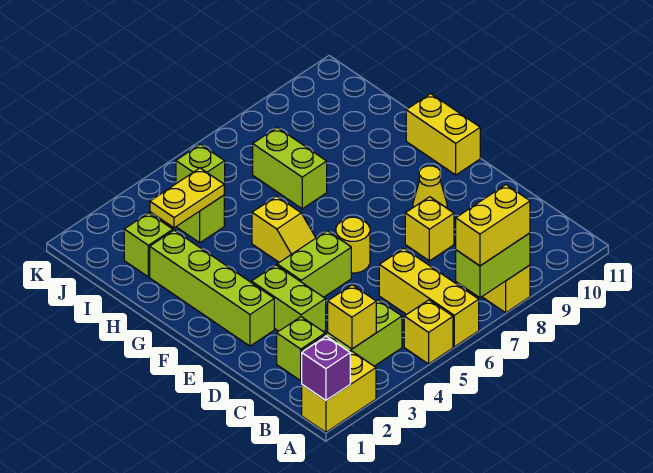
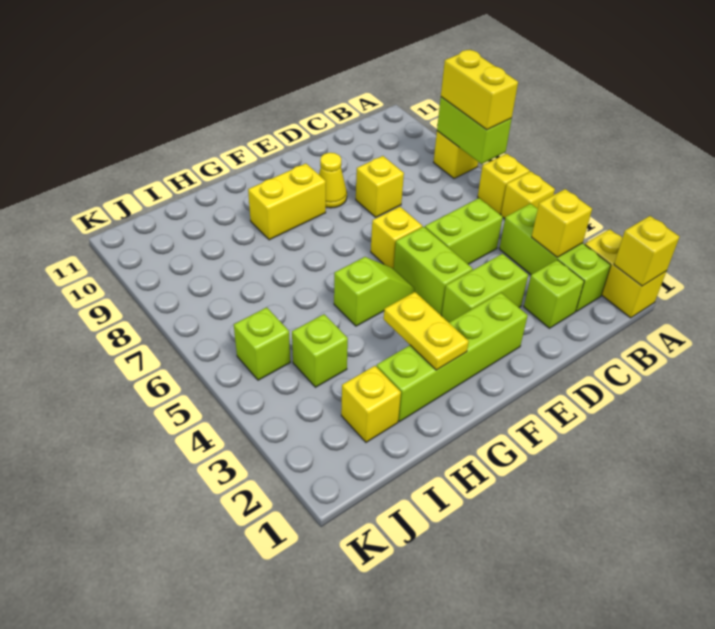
purple 1x1 brick [302,336,350,400] -> yellow 1x1 brick [614,216,680,286]
yellow 1x3 brick [379,248,479,347] -> yellow 1x1 brick [478,154,530,214]
yellow 1x1 round brick [336,217,370,273] -> yellow 1x1 brick [371,207,422,269]
yellow 1x2 slope [252,196,316,262] -> lime 1x2 slope [334,257,415,326]
yellow 1x2 brick [406,94,480,175] -> yellow 1x2 brick moved to [248,164,326,240]
lime 1x2 brick [253,128,327,209] -> lime 1x2 brick moved to [425,198,503,264]
lime 1x1 brick [124,213,173,277] -> yellow 1x1 brick [341,366,401,442]
yellow 1x2 plate [150,168,224,228] -> yellow 1x2 plate moved to [384,292,469,370]

